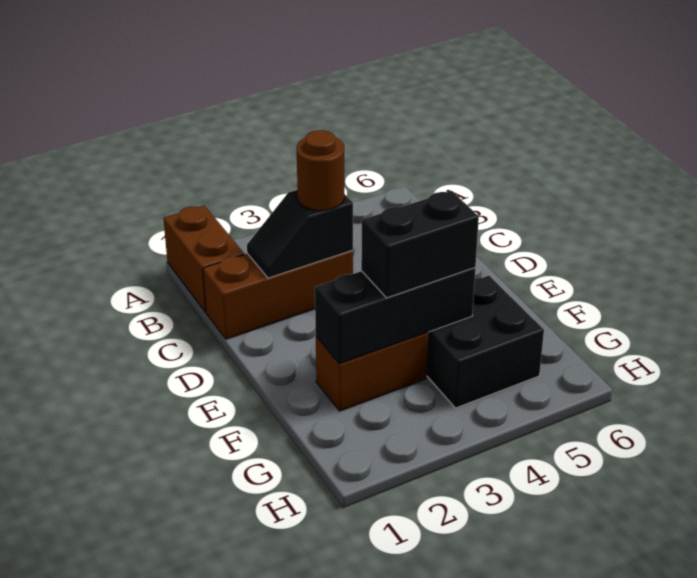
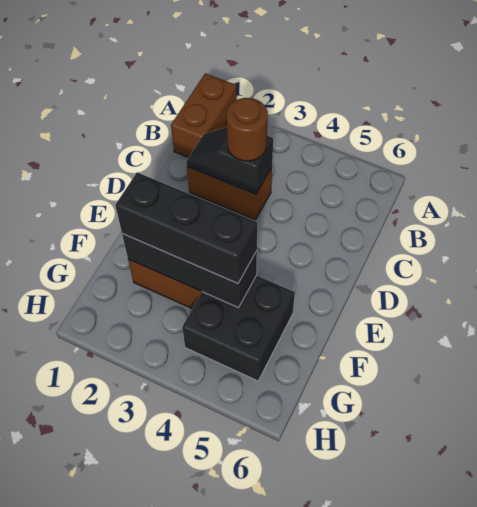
brown 1x3 brick [203,250,353,339] -> brown 1x2 brick [187,167,272,220]
black 1x2 brick [361,191,479,298] -> black 1x3 brick [115,172,257,283]

